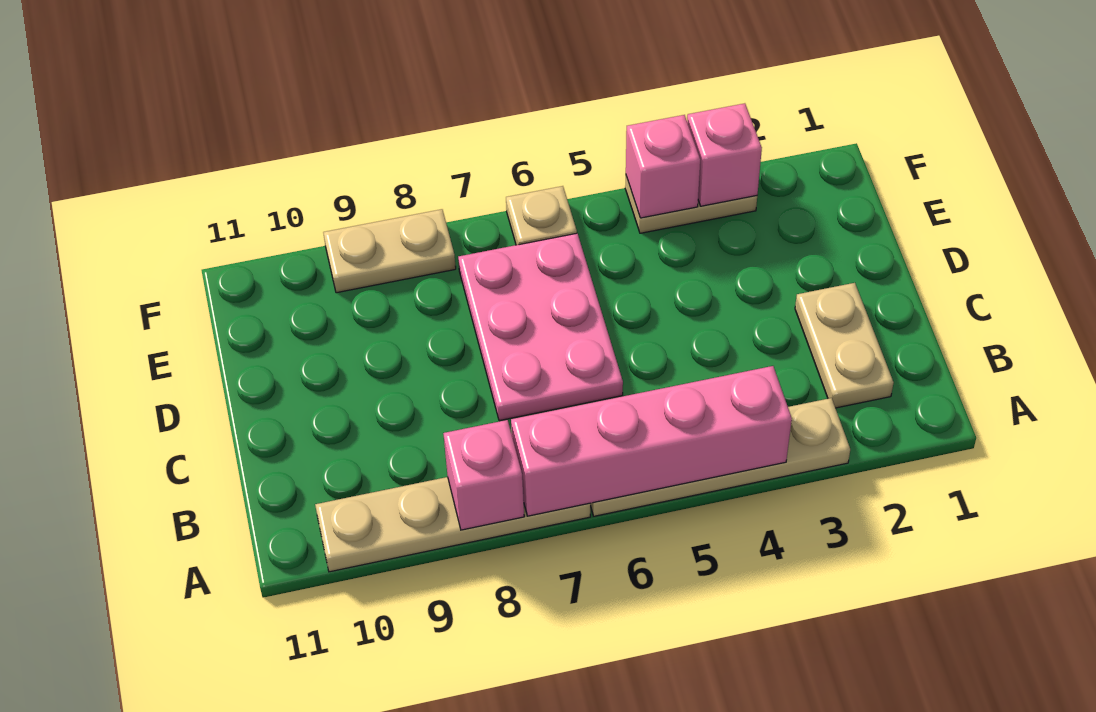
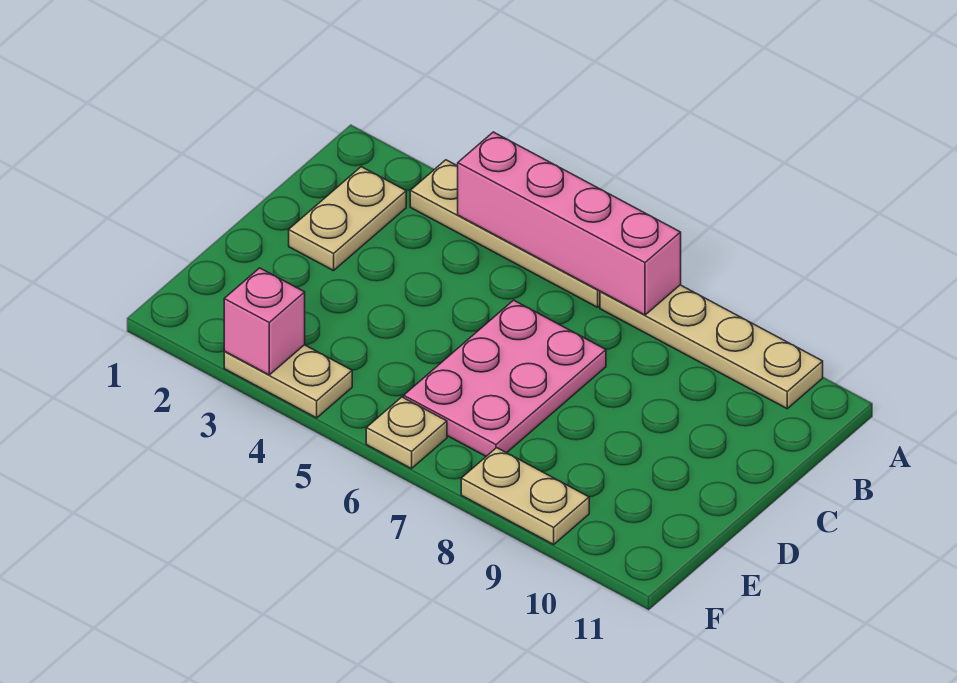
pink 1x1 brick [443,420,524,530] -> none
pink 1x1 brick [626,115,700,218] -> none

